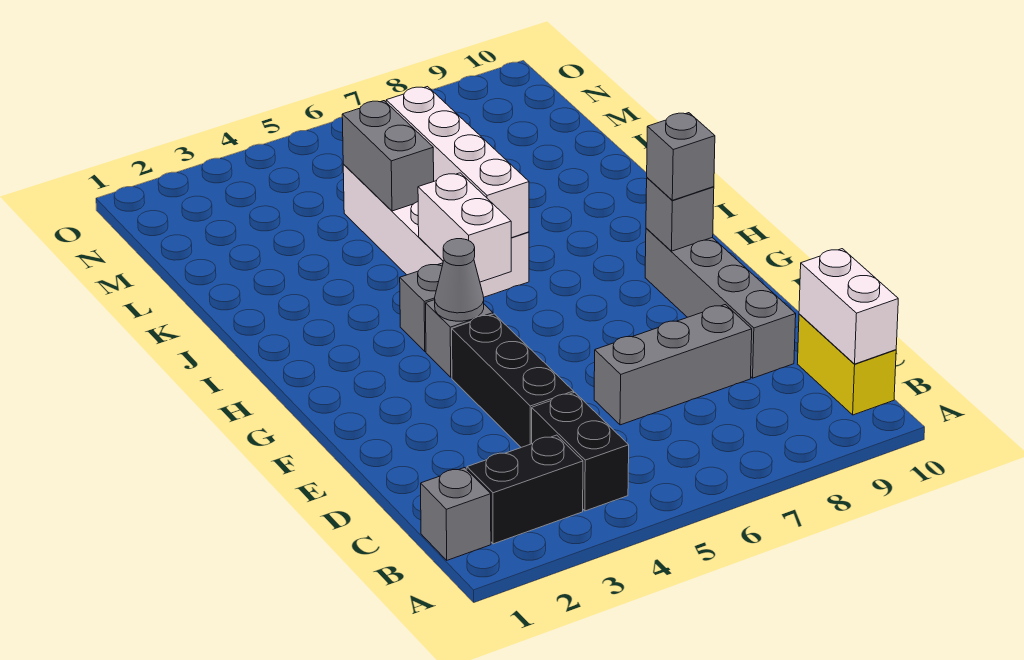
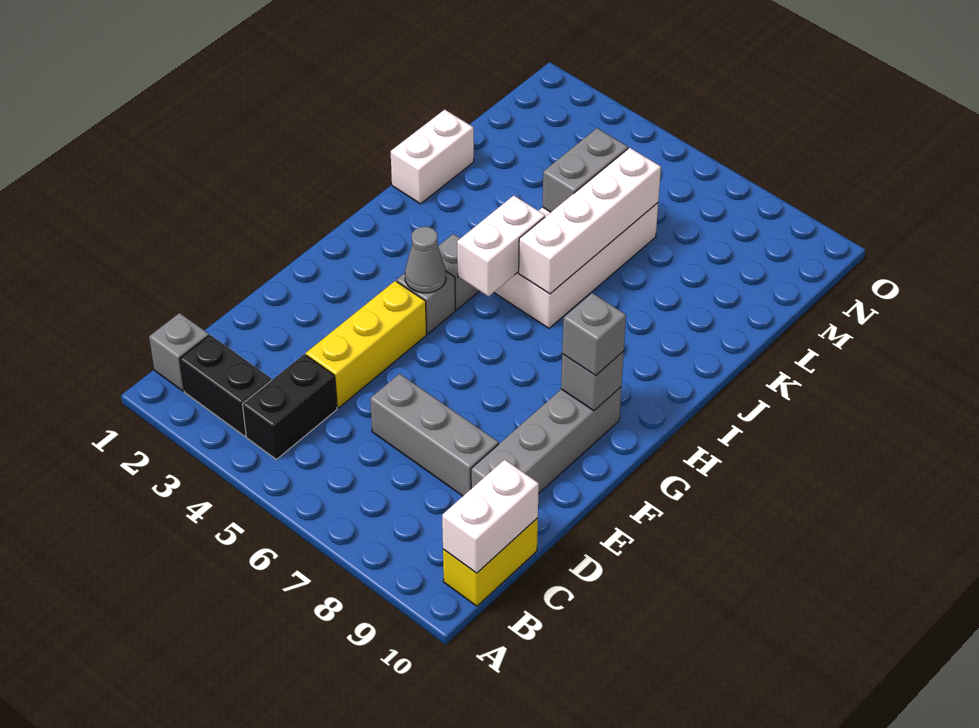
black 1x3 brick [452,314,574,447] -> yellow 1x3 brick [306,281,427,408]
none -> white 1x2 brick [391,110,474,204]

